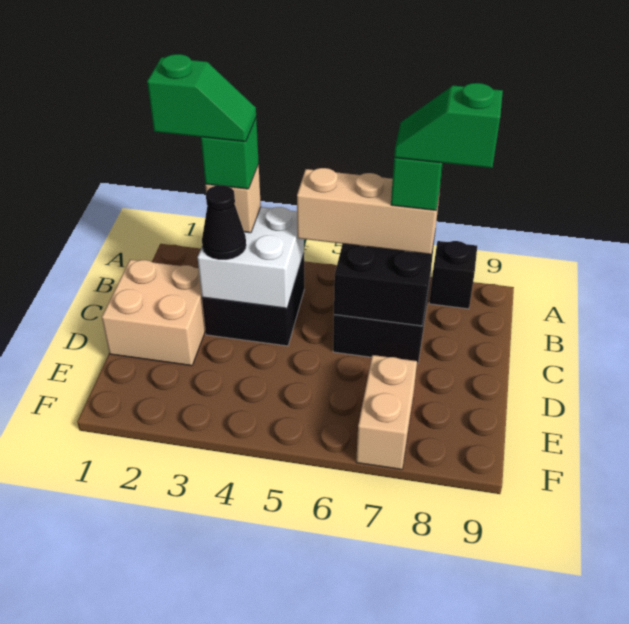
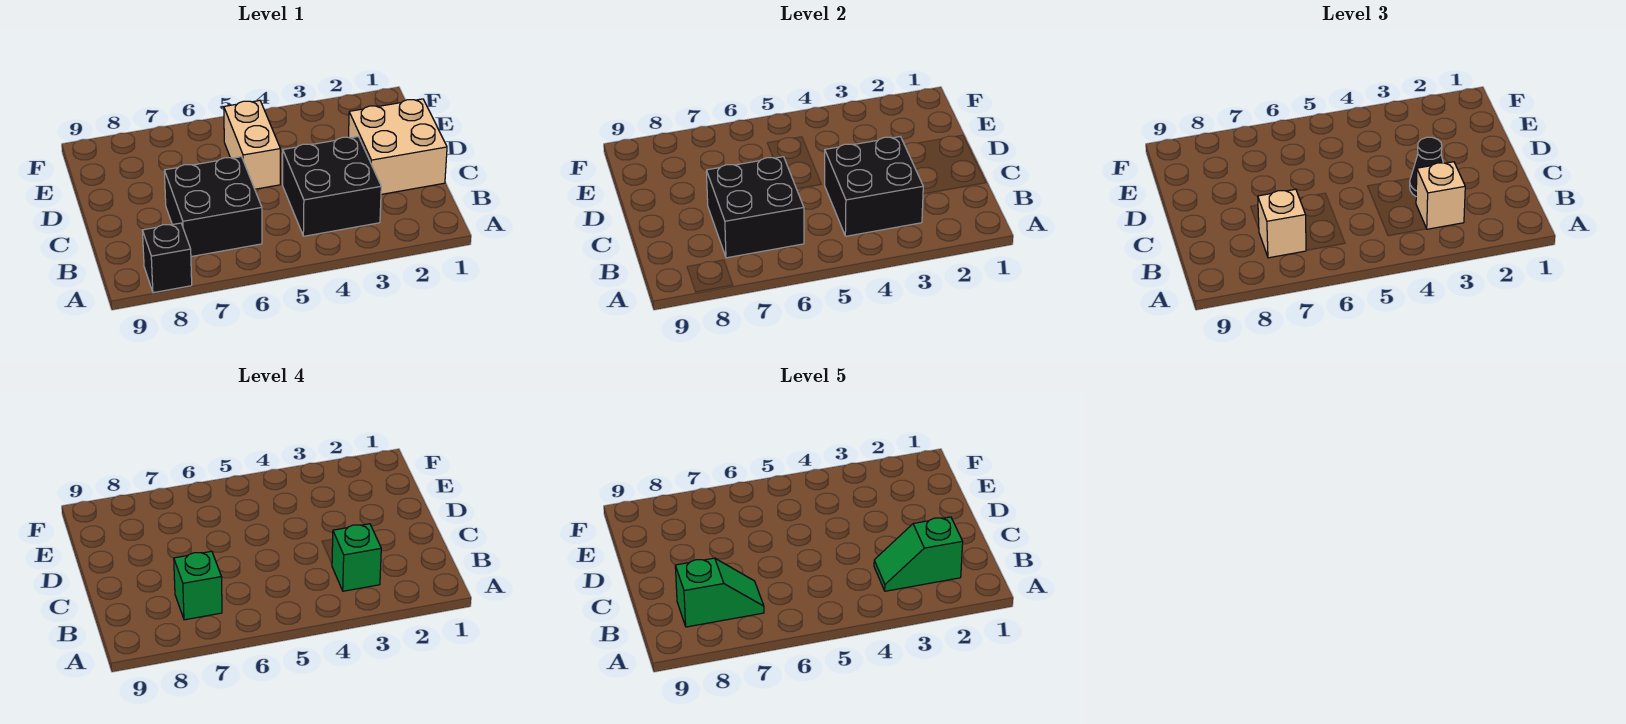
white 2x2 brick [198,207,304,308] -> black 2x2 brick [825,137,923,236]
tan 1x3 brick [297,168,440,254] -> tan 1x1 brick [1258,189,1306,258]
tan 1x2 brick [356,355,417,469] -> tan 1x2 brick moved to [224,101,280,189]

